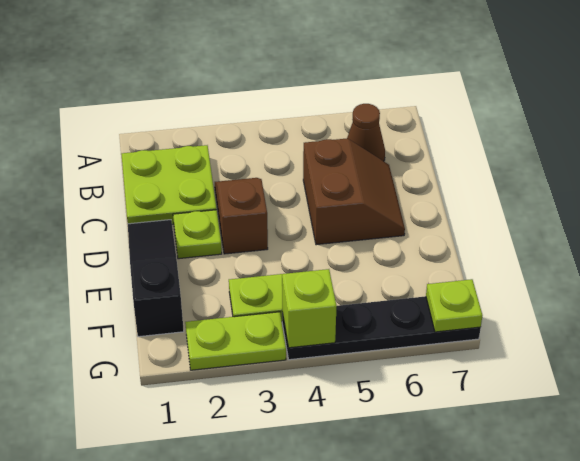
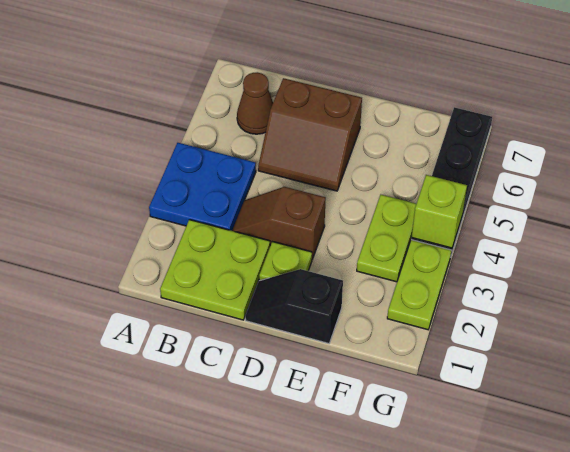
none -> blue 2x2 plate [149,143,256,231]
brown 2x2 slope [303,138,405,245] -> brown 2x2 slope turned to [258,78,362,191]
black 1x3 slope [128,220,184,337] -> black 1x2 slope [245,269,343,343]
lime 1x1 plate [426,279,482,332] -> none

